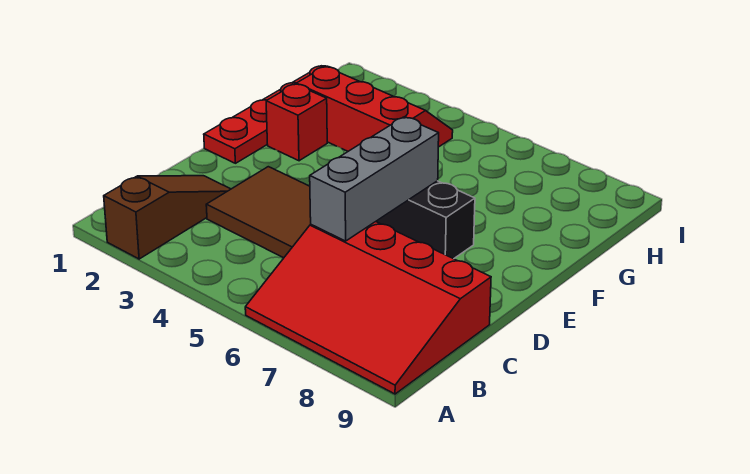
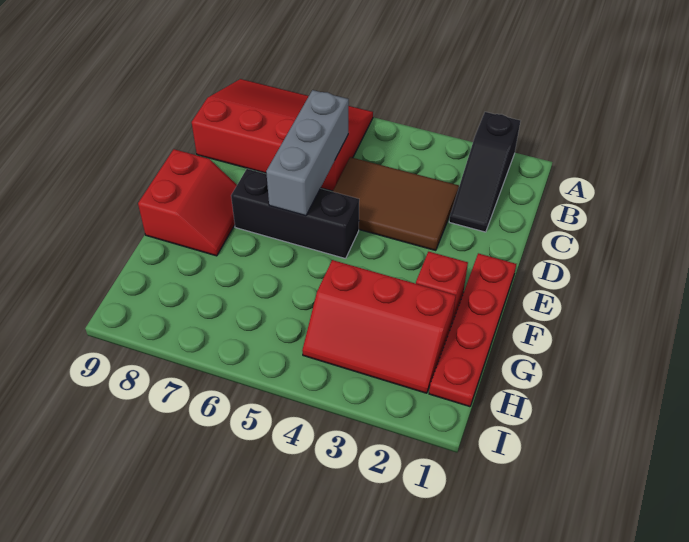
brown 1x3 slope [104,176,231,259] -> black 1x3 slope [449,112,520,232]
none -> red 2x2 slope [138,149,237,256]

